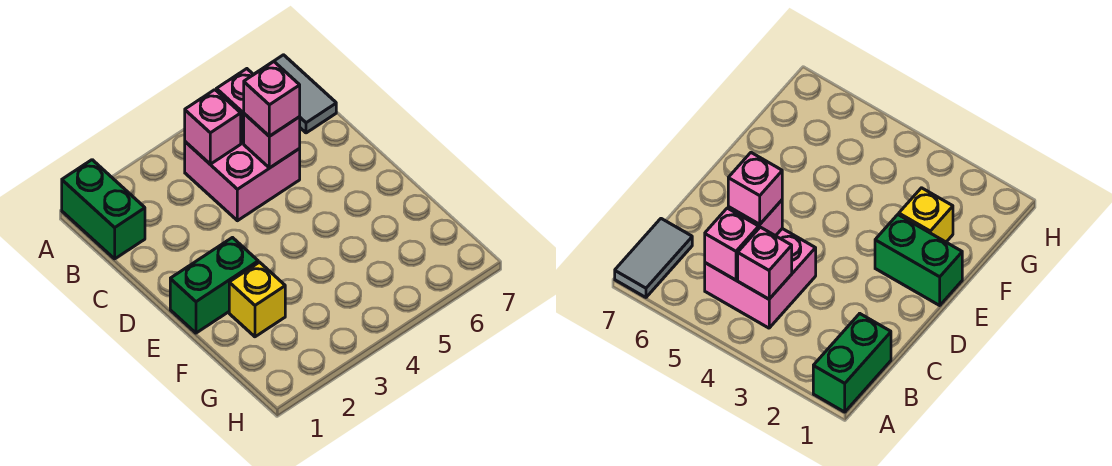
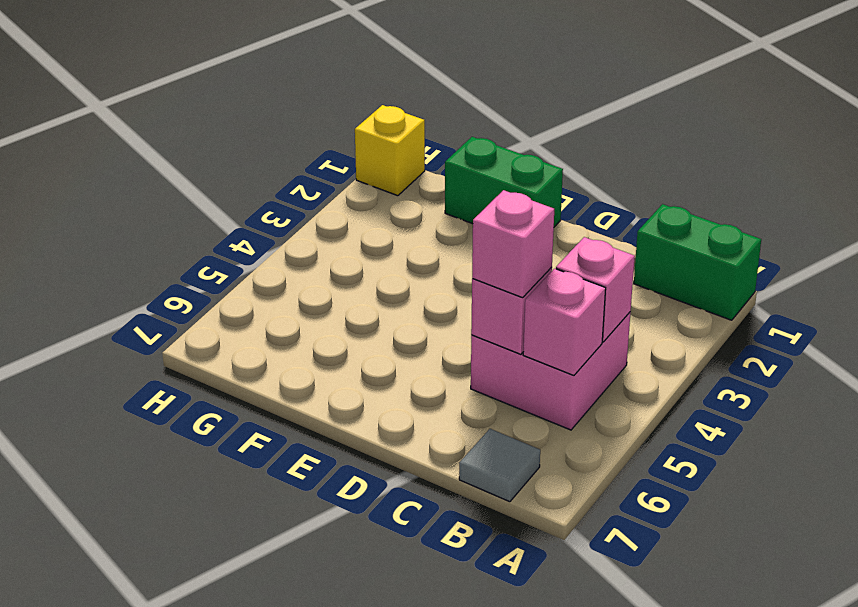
grey 1x2 tile [255,55,336,133] -> grey 1x1 tile [459,429,540,502]
green 1x2 brick [170,238,258,333] -> green 1x2 brick turned to [445,137,563,227]
yellow 1x1 brick [229,262,285,337] -> yellow 1x1 brick moved to [355,105,425,196]

